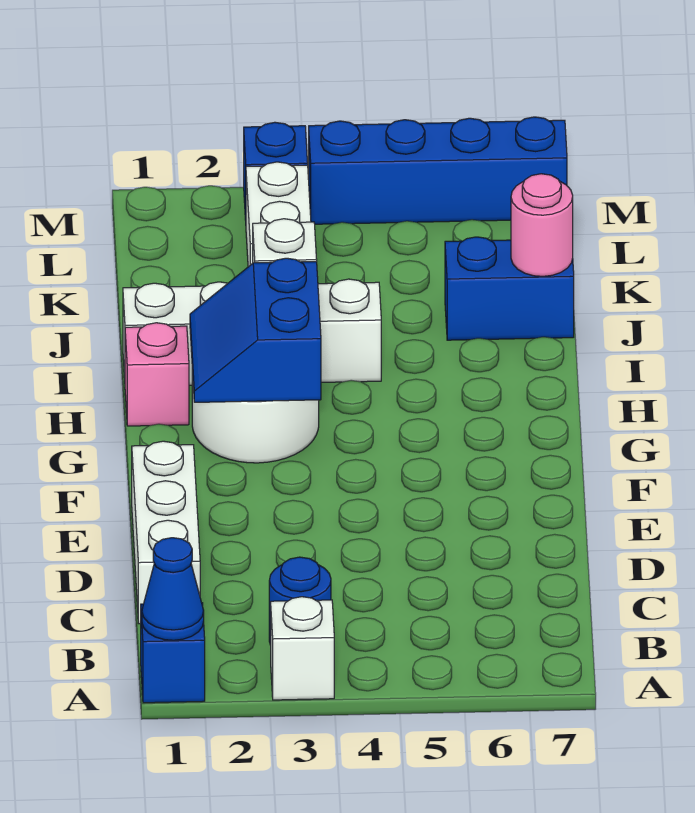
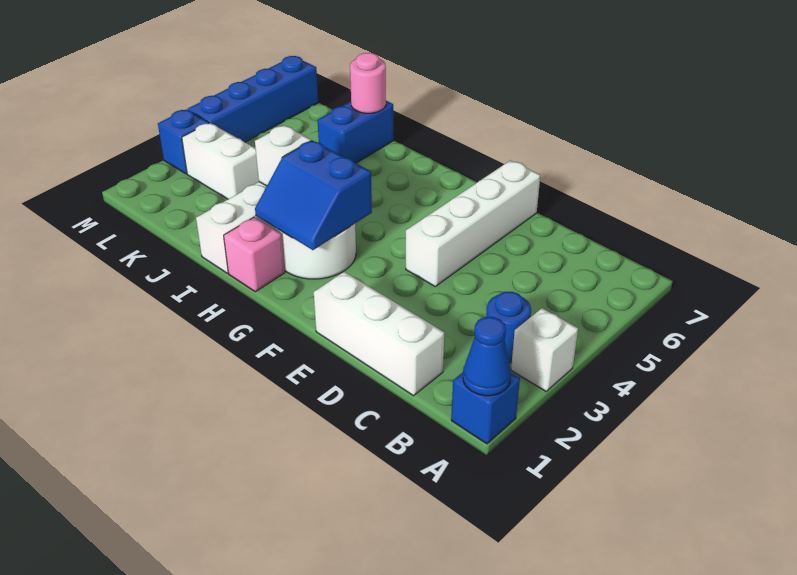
none -> white 1x4 brick [406,160,540,286]

